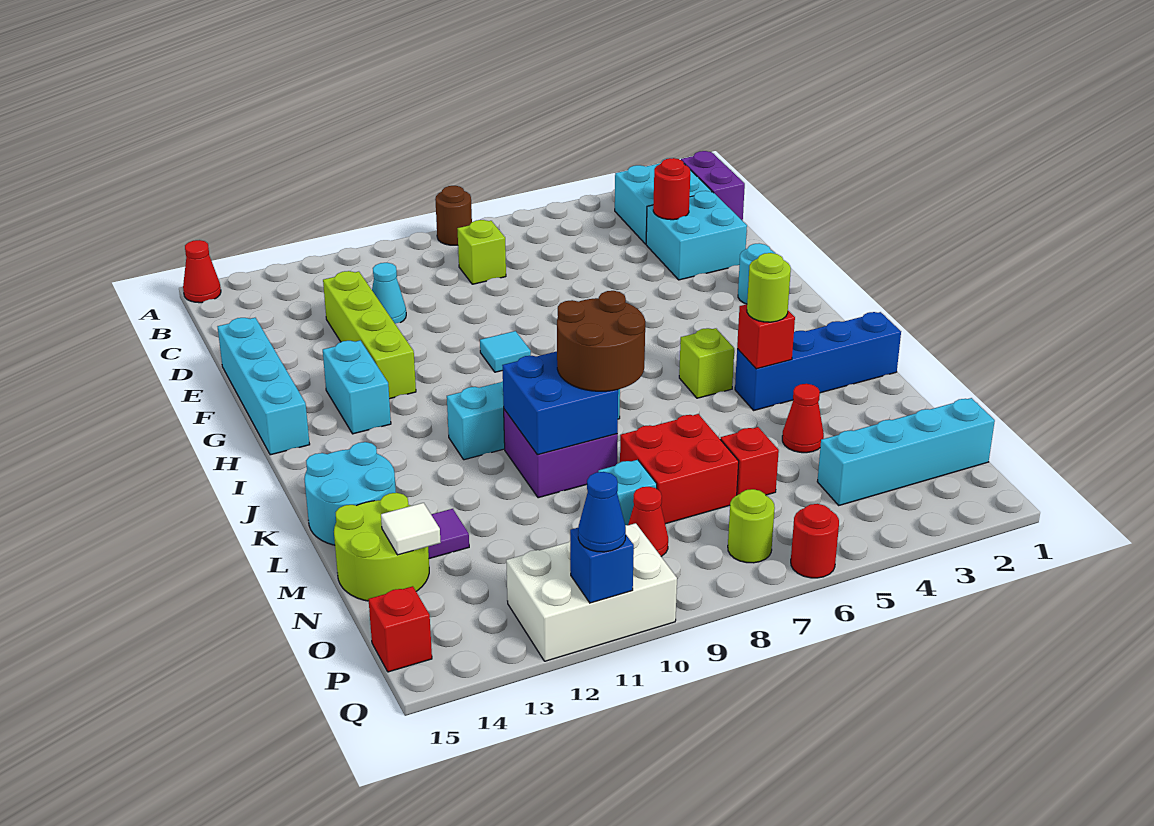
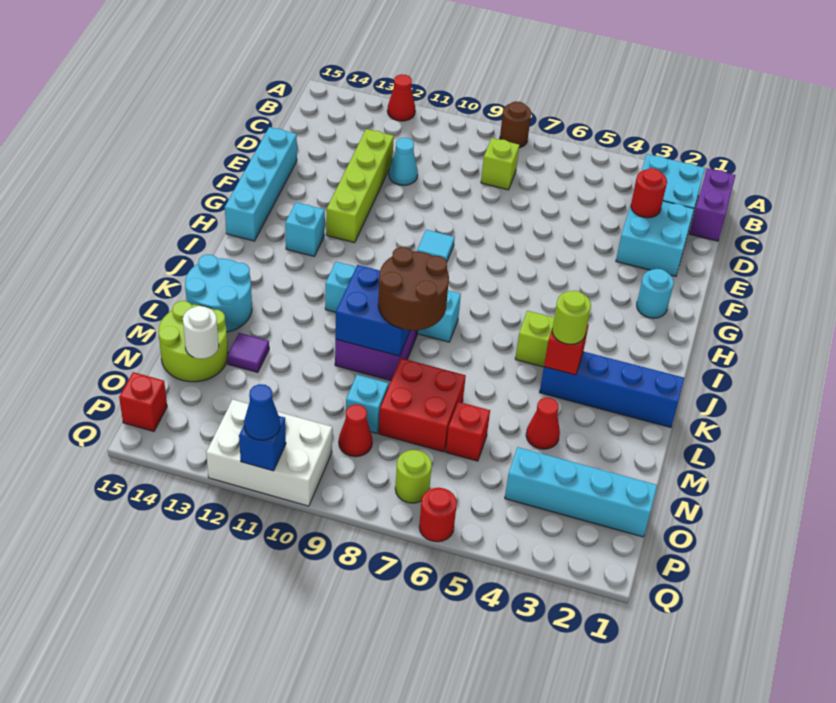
red 1x1 cone [183,240,221,303] -> red 1x1 cone moved to [387,74,415,121]
cyan 1x2 brick [323,340,391,434] -> cyan 1x1 brick [285,202,325,256]
white 1x1 tile [381,503,441,555] -> white 1x1 round brick [183,306,219,359]

